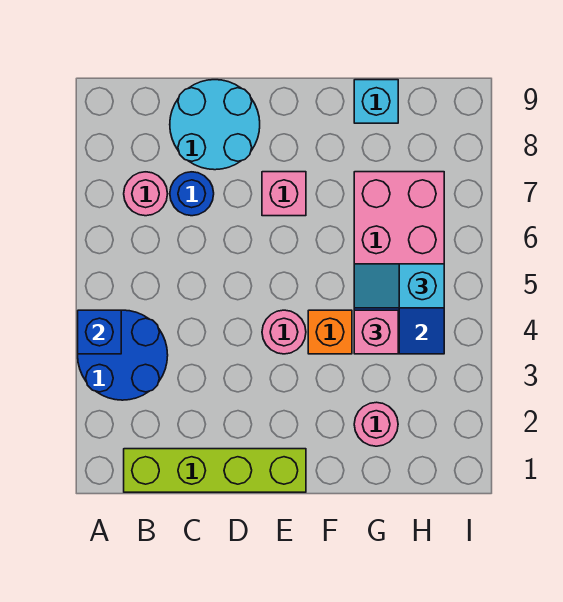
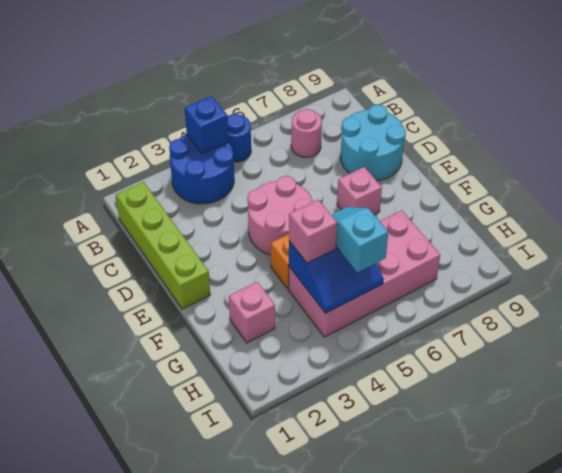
blue 1x1 round brick [170,172,214,216] -> blue 1x1 round brick moved to [228,114,251,162]
pink 1x1 round brick [262,310,306,354] -> pink 2x2 round brick [247,176,313,255]
pink 1x1 round brick [354,402,398,446] -> pink 1x1 brick [229,282,275,343]
cyan 1x1 brick [354,80,398,123] -> none

